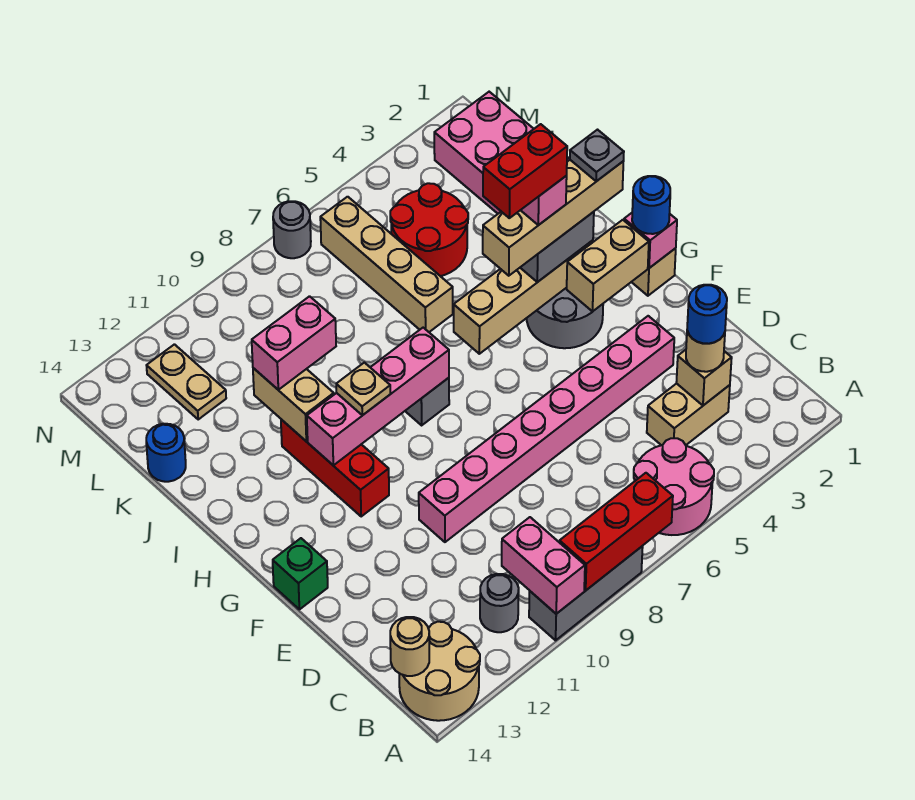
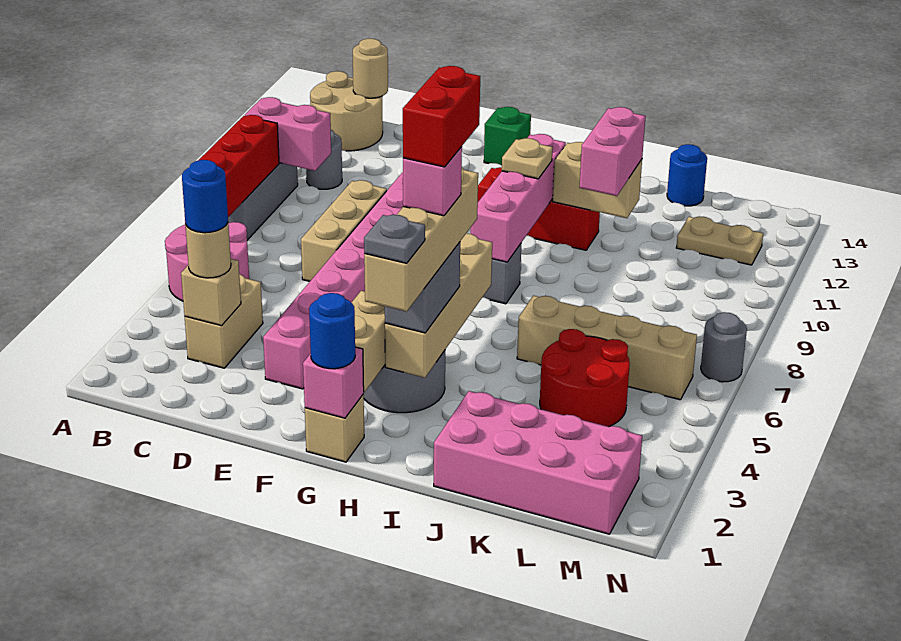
none -> tan 1x3 brick [301,180,387,281]

